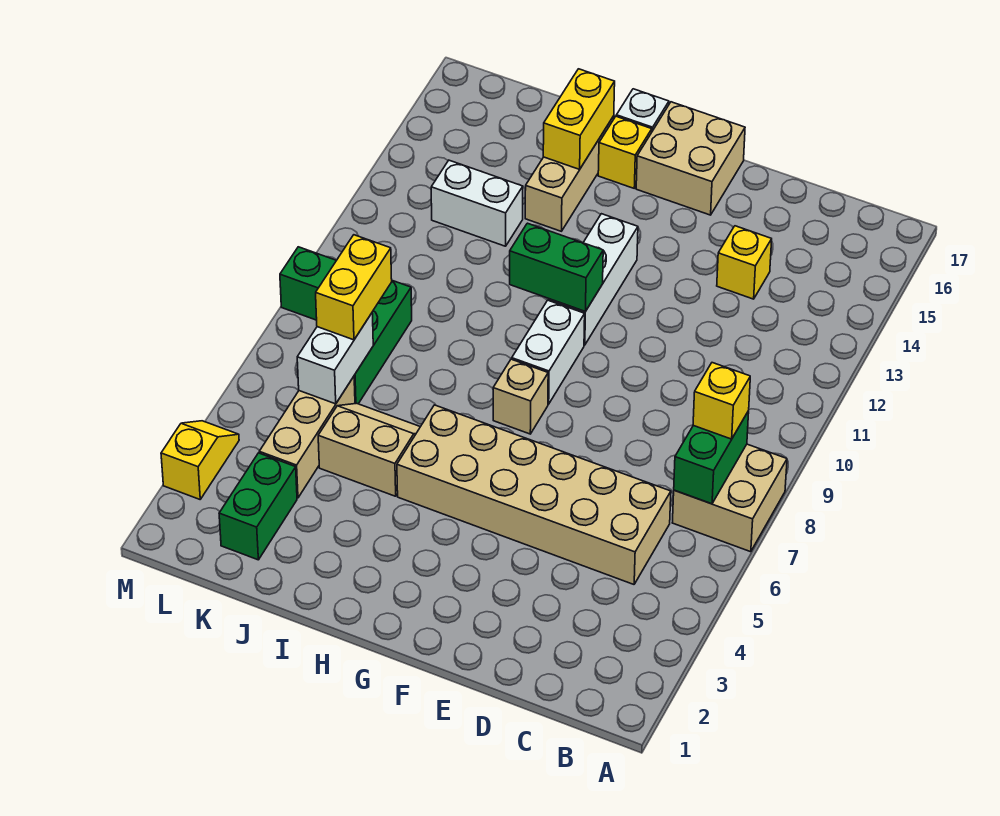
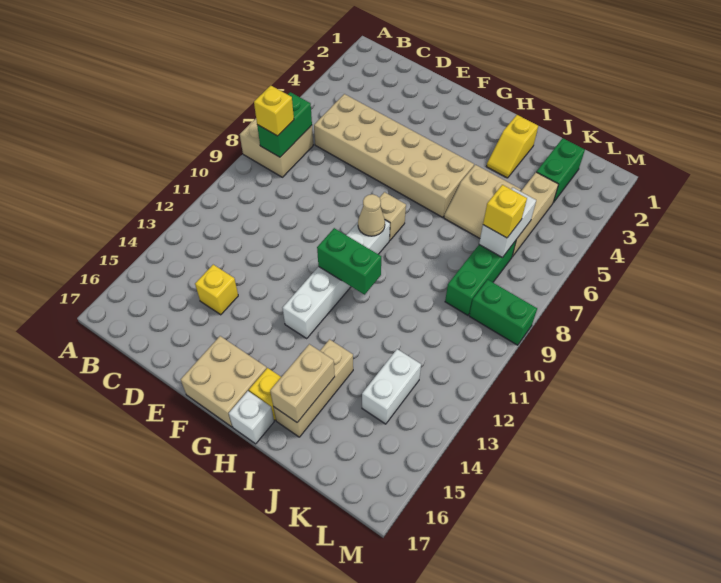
none -> tan 1x1 cone [358,194,385,236]
yellow 1x2 brick [543,69,615,169] -> tan 1x2 brick [270,344,335,422]
white 1x2 brick [431,160,523,246] -> white 1x2 brick turned to [362,349,421,424]
yellow 1x2 brick [316,235,392,340] -> yellow 1x1 brick [483,185,527,238]
yellow 1x2 slope [161,421,239,499] -> yellow 1x2 slope moved to [486,115,538,178]

